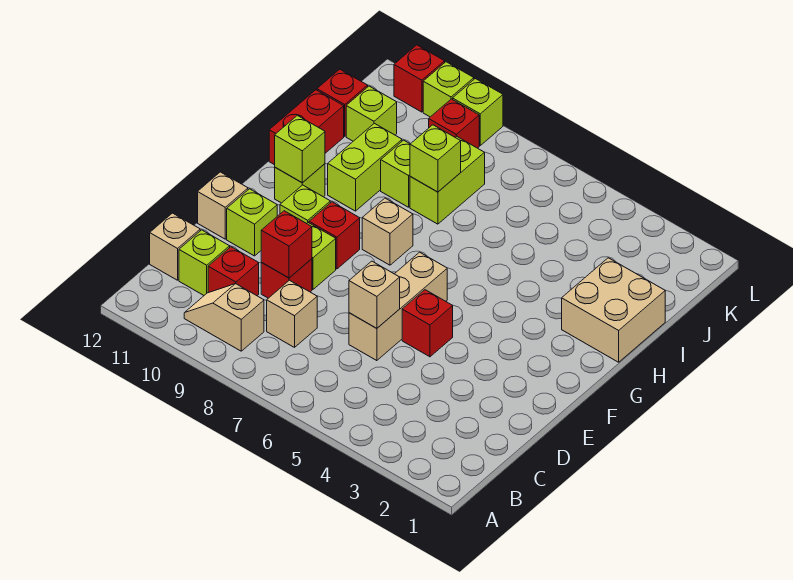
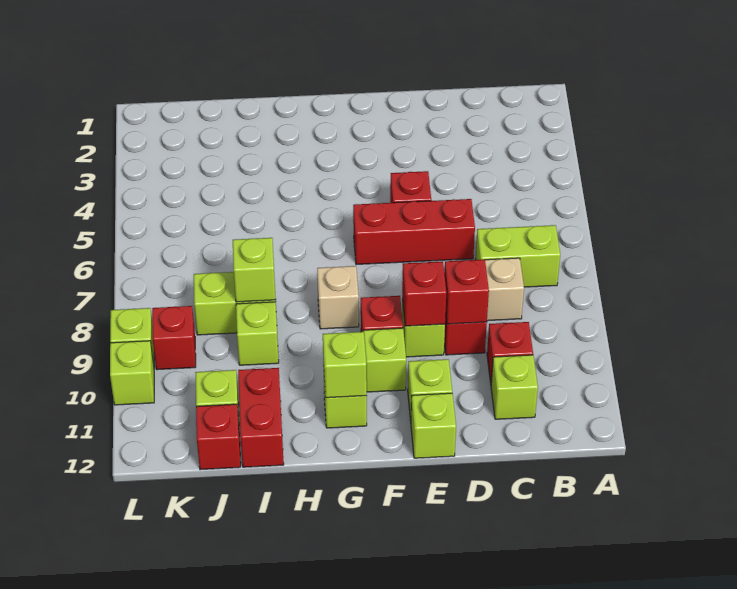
tan 1x2 slope [184,284,264,351] -> none
tan 1x1 brick [150,213,200,280] -> none
tan 1x3 brick [349,252,447,361] -> red 1x3 brick [353,199,475,264]
tan 1x1 brick [349,261,400,328] -> none
tan 1x1 brick [198,172,248,239] -> lime 1x1 brick [411,393,456,458]
tan 2x2 brick [562,258,665,362] -> none
lime 1x2 brick [328,123,402,211] -> lime 1x2 brick moved to [475,225,560,287]
red 1x2 brick [269,90,344,165] -> red 1x2 brick turned to [238,368,284,467]
red 1x1 brick [394,45,445,112] -> red 1x1 brick moved to [402,261,446,326]

